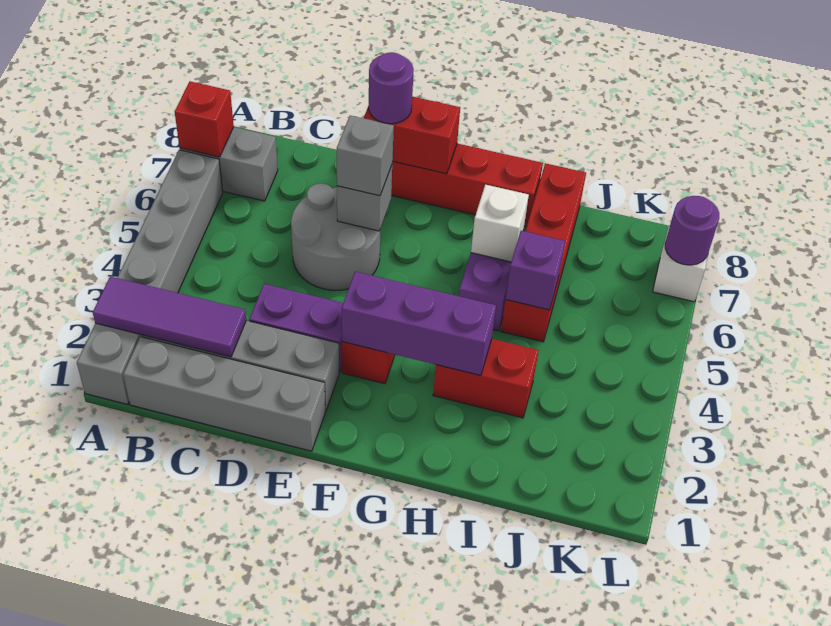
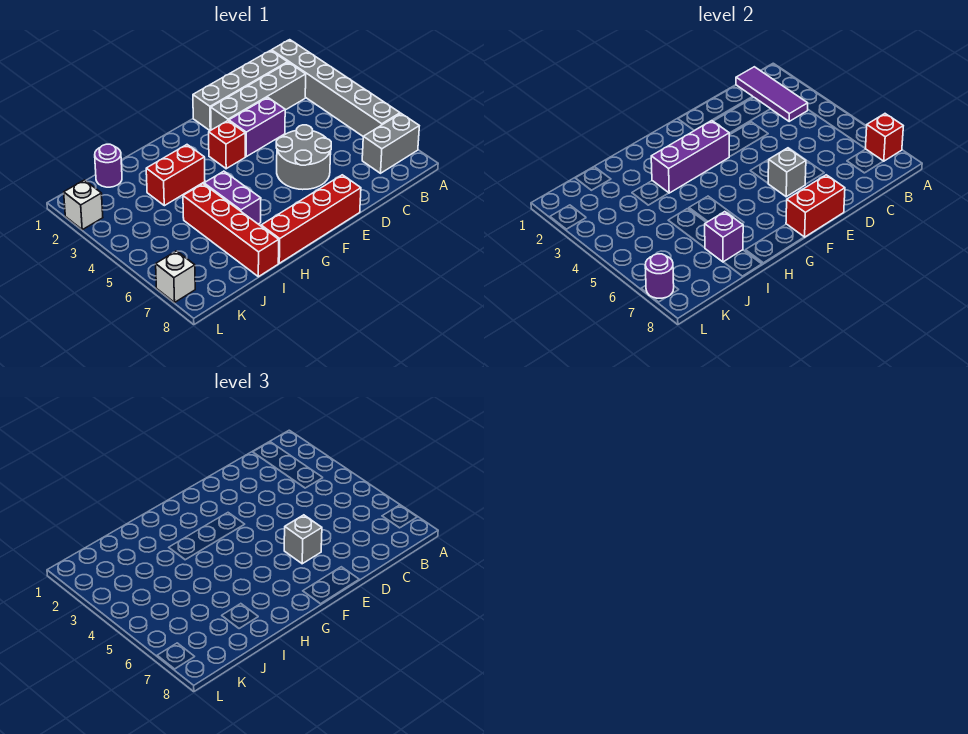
purple 1x3 tile [93,277,246,357] -> purple 1x3 tile turned to [736,67,808,121]
purple 1x1 round brick [369,52,414,124] -> purple 1x1 round brick moved to [95,144,122,187]
white 1x1 brick [471,185,529,262] -> white 1x1 brick moved to [64,180,103,230]
purple 1x1 brick [506,231,565,310] -> purple 1x1 brick moved to [705,212,743,262]

